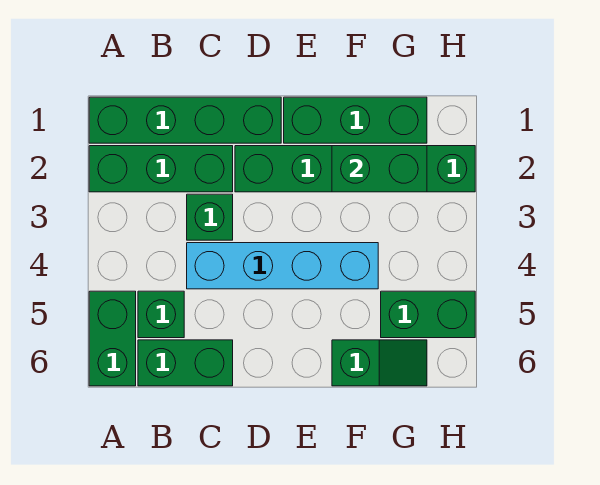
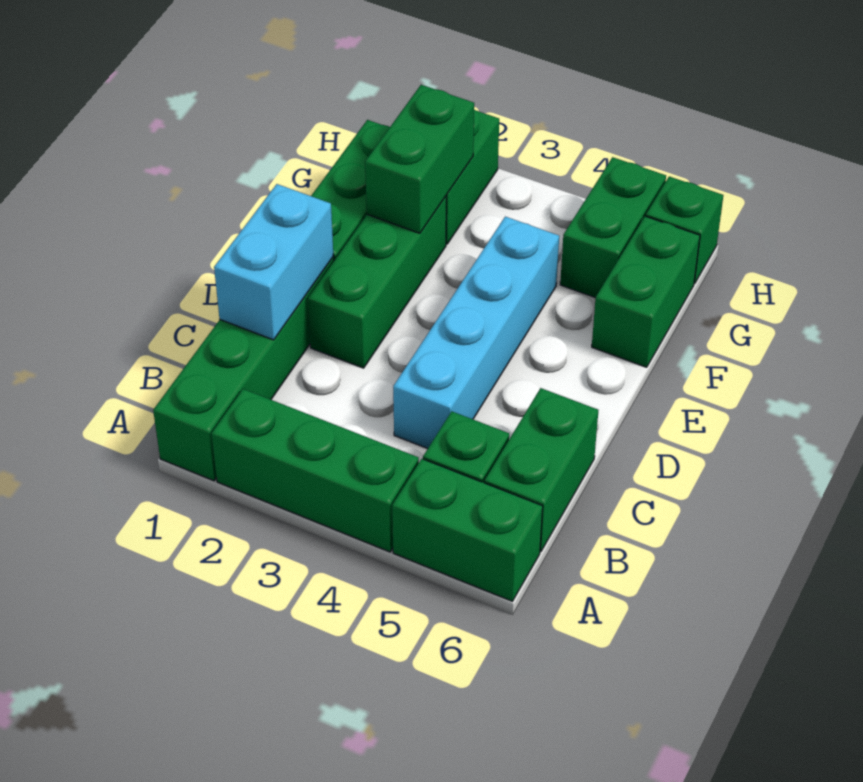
green 1x3 brick [89,146,233,192] -> green 1x3 brick turned to [211,389,419,552]
none -> cyan 1x2 brick [214,184,333,340]
green 1x1 brick [187,194,233,240] -> green 1x1 brick moved to [646,176,723,284]
green 1x2 slope [332,340,427,386] -> green 1x2 brick [592,216,700,367]

